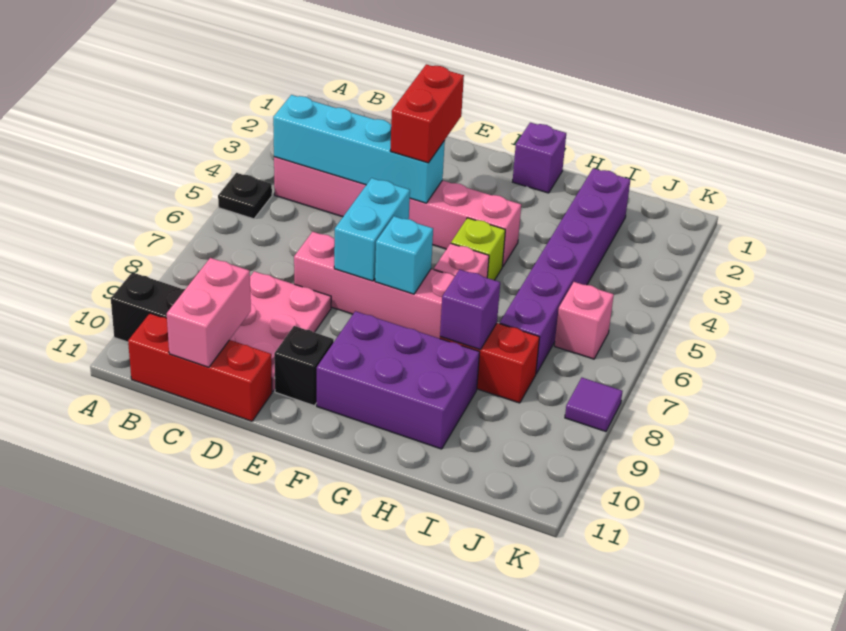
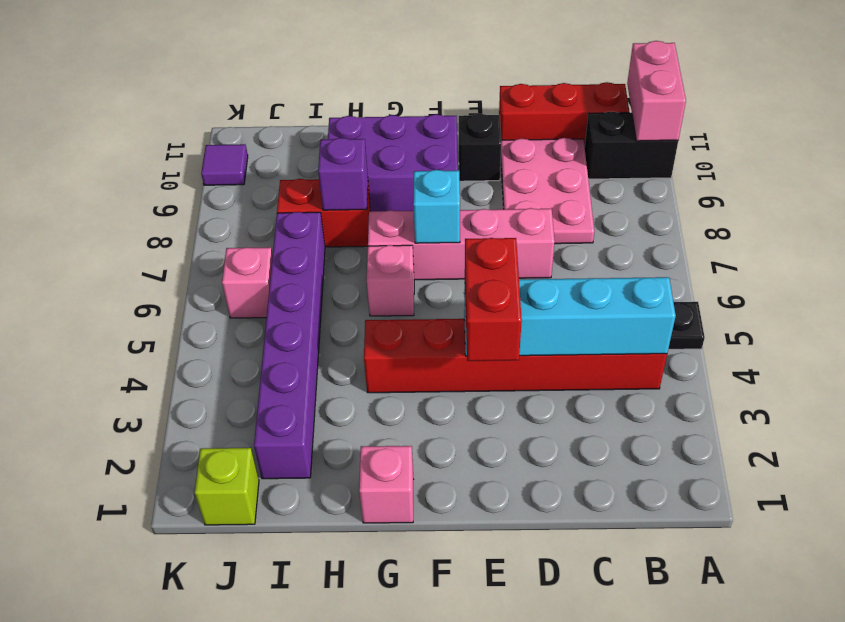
pink 1x6 brick [274,157,521,267] -> red 1x6 brick [364,319,667,393]
pink 1x2 brick [167,258,251,367] -> pink 1x2 brick moved to [627,41,686,141]
cyan 1x2 brick [334,178,410,281] -> none
purple 1x1 brick [513,123,566,193] -> pink 1x1 brick [359,446,414,523]
lime 1x1 brick [451,218,505,280] -> lime 1x1 brick moved to [195,448,259,525]
purple 1x1 tile [565,378,622,431] -> purple 1x1 tile moved to [201,144,248,185]

